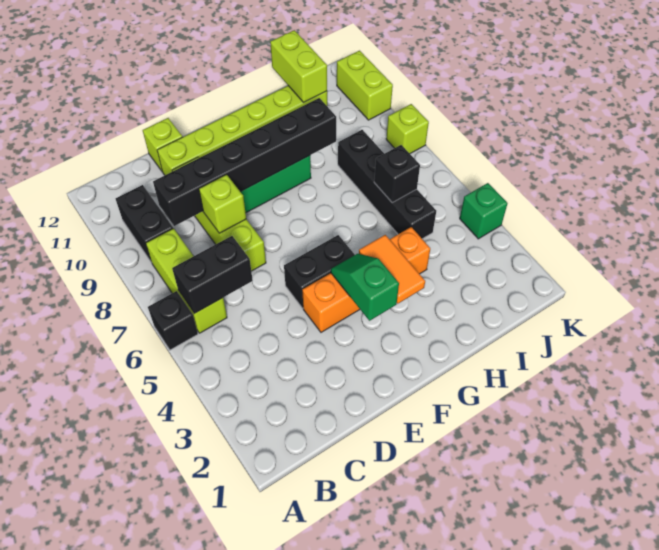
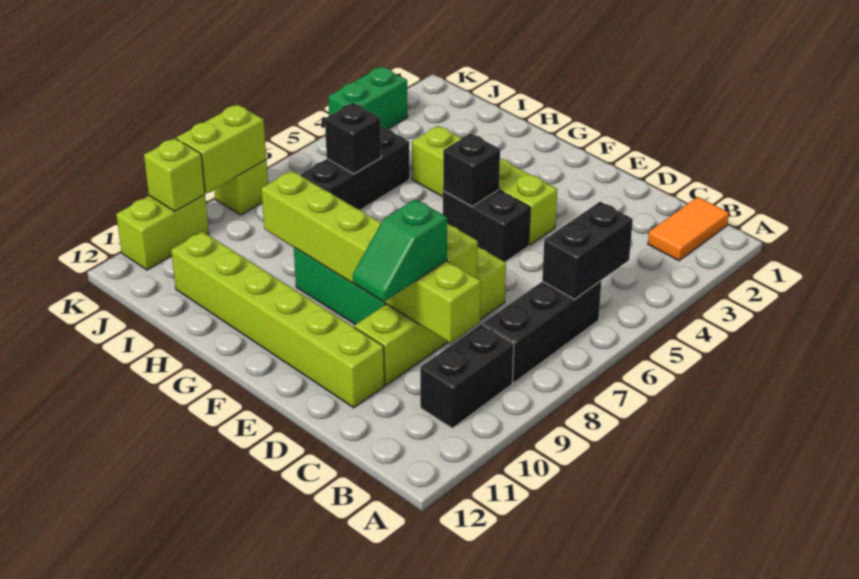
black 1x1 brick [148,291,198,350] -> black 1x1 brick moved to [443,134,500,206]
lime 1x3 brick [146,228,227,333] -> black 1x3 brick [483,281,601,383]
black 1x2 brick [172,236,253,314] -> black 1x2 brick turned to [542,202,633,299]
black 1x6 brick [153,98,336,226] -> lime 1x6 brick [261,171,481,343]
lime 1x1 brick [143,118,182,172] -> lime 1x1 brick moved to [144,138,205,211]
orange 1x4 brick [302,227,430,332] -> lime 1x4 brick [412,126,557,245]
green 1x2 slope [331,254,399,321] -> green 1x2 slope moved to [353,199,447,302]
orange 1x2 tile [359,235,425,304] -> orange 1x2 tile moved to [648,197,729,261]
lime 1x2 brick [270,30,327,102] -> lime 1x2 brick moved to [176,104,266,193]
green 1x1 brick [460,183,507,239] -> green 1x2 brick [328,67,408,129]

